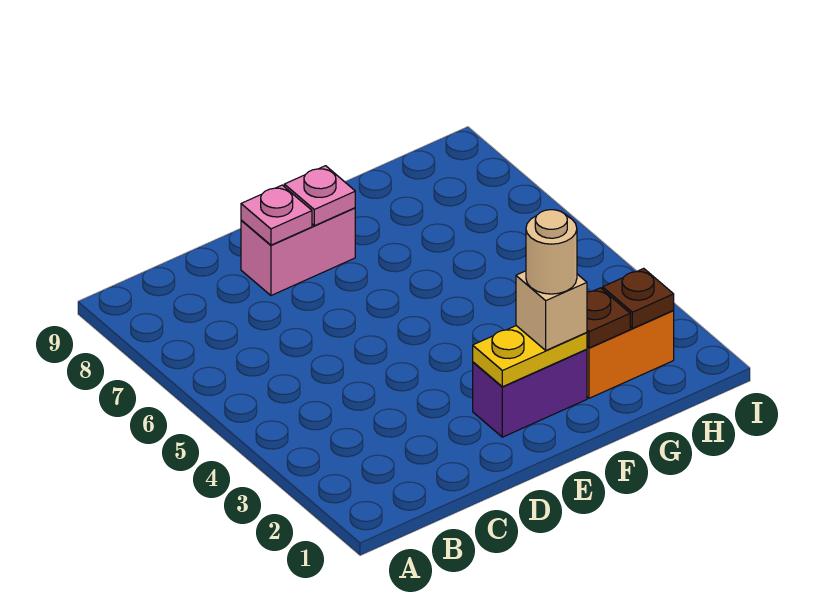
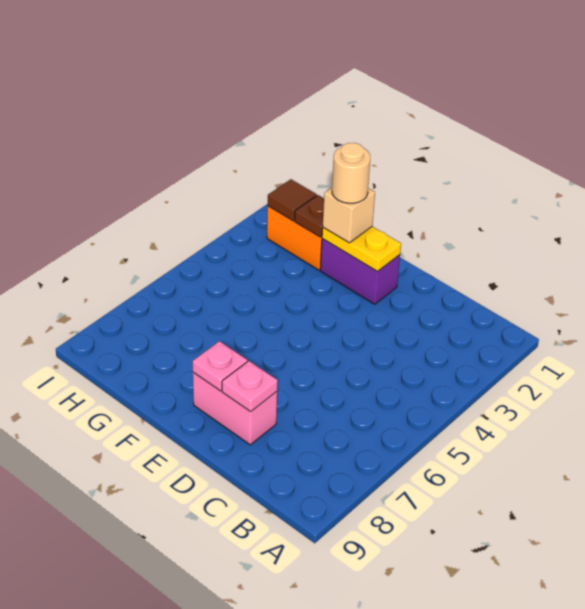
brown 1x1 plate [603,268,674,328] -> brown 1x1 tile [268,179,317,221]

